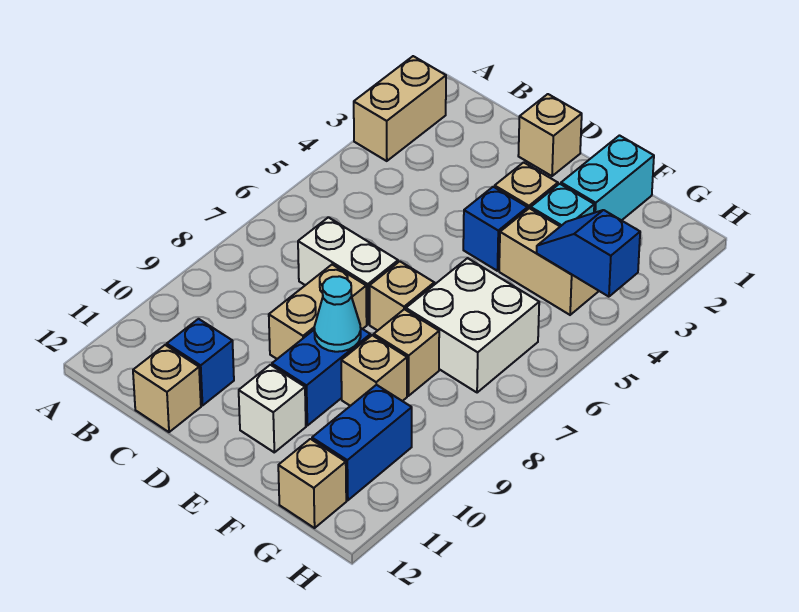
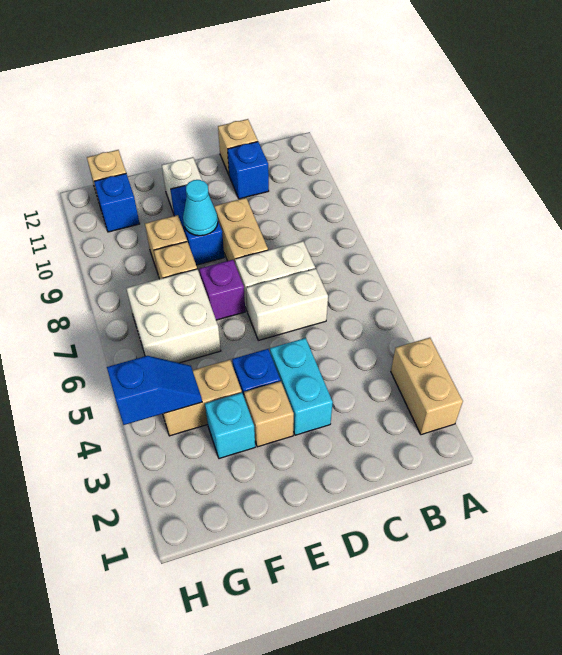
none -> white 1x2 brick [246,269,328,340]
tan 1x1 brick [518,94,582,176] -> none
tan 1x1 brick [370,261,434,331] -> purple 1x1 brick [199,260,245,320]
cyan 1x2 brick [561,136,654,220] -> cyan 1x2 brick moved to [270,338,333,435]
blue 1x2 brick [312,385,412,500] -> blue 1x1 brick [94,174,140,232]

